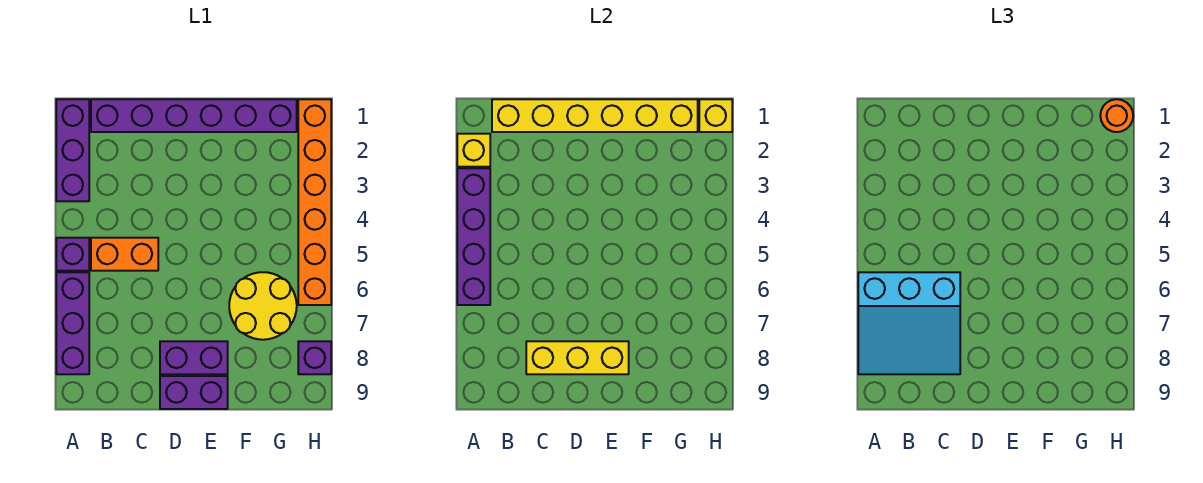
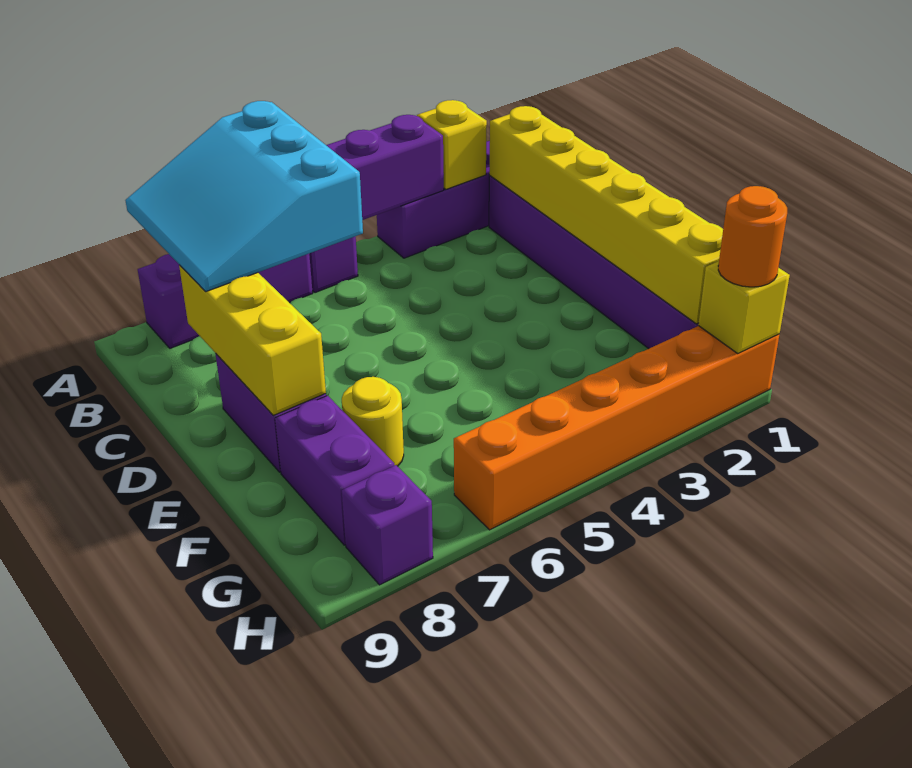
orange 1x2 brick [91,238,158,271] -> none
purple 1x2 brick [160,376,228,409] -> purple 1x2 brick moved to [275,396,395,545]
yellow 2x2 round brick [229,272,297,340] -> yellow 1x1 round brick [342,377,404,466]

